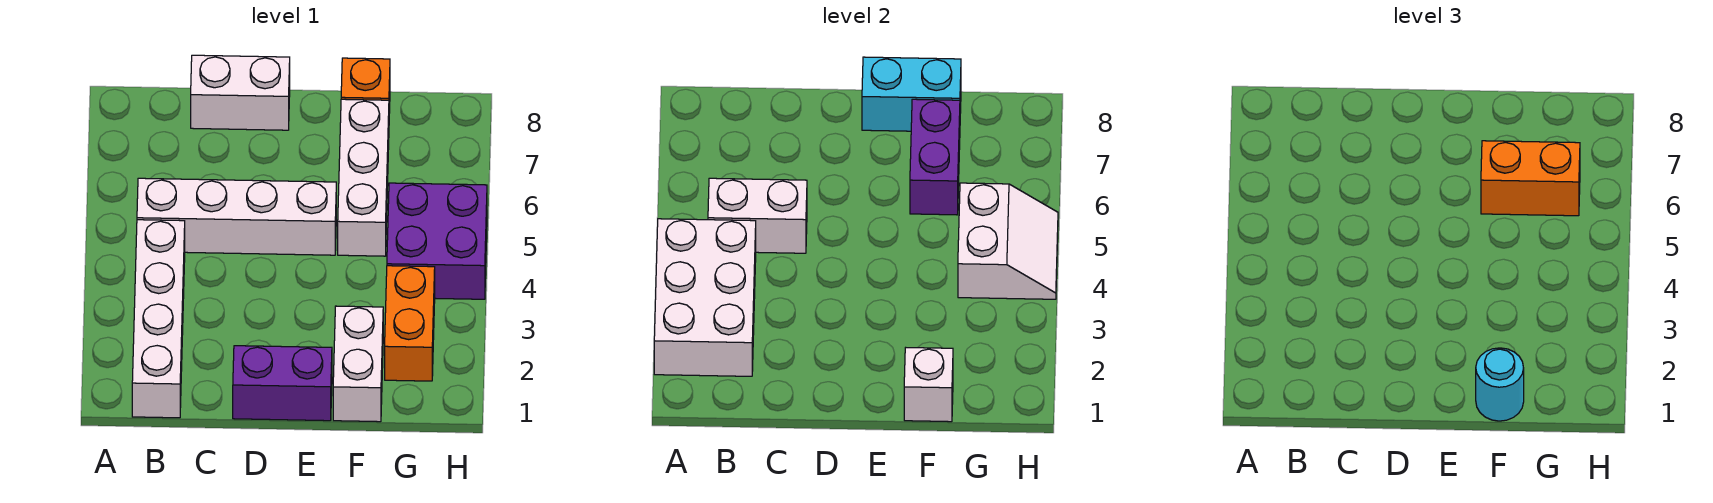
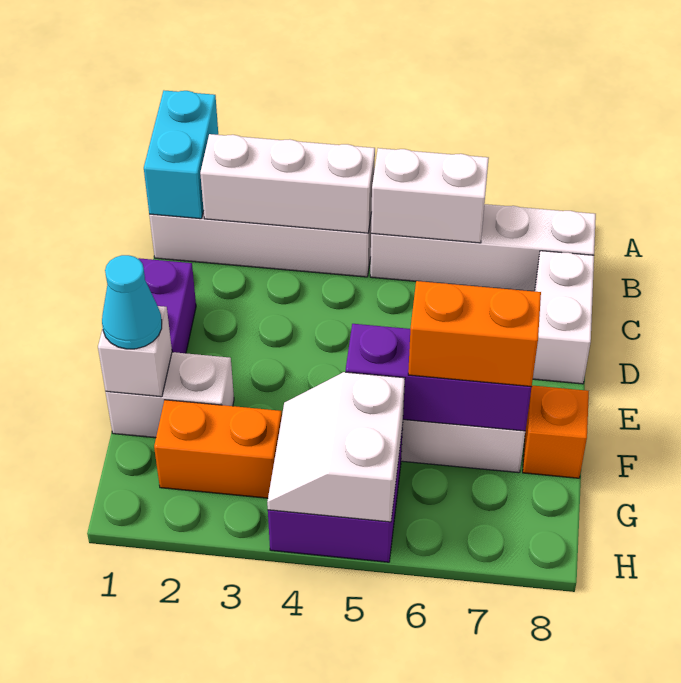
white 2x3 brick [654,219,756,376] -> white 1x3 brick [200,134,375,233]
white 1x4 brick [137,178,336,255] -> white 1x4 brick turned to [370,204,596,291]
white 1x2 brick [708,178,807,253] -> white 1x2 brick turned to [371,148,489,243]
cyan 1x2 brick [862,57,961,131] -> cyan 1x2 brick moved to [144,91,218,219]
cyan 1x1 round brick [1476,348,1524,421] -> cyan 1x1 cone [102,255,162,349]
purple 1x2 brick [910,99,960,215] -> purple 1x3 brick [345,324,531,431]
orange 1x2 brick [1481,141,1580,216] -> orange 1x2 brick turned to [408,281,541,387]
white 2x2 slope [958,183,1058,299] -> white 2x2 slope turned to [267,372,405,522]

